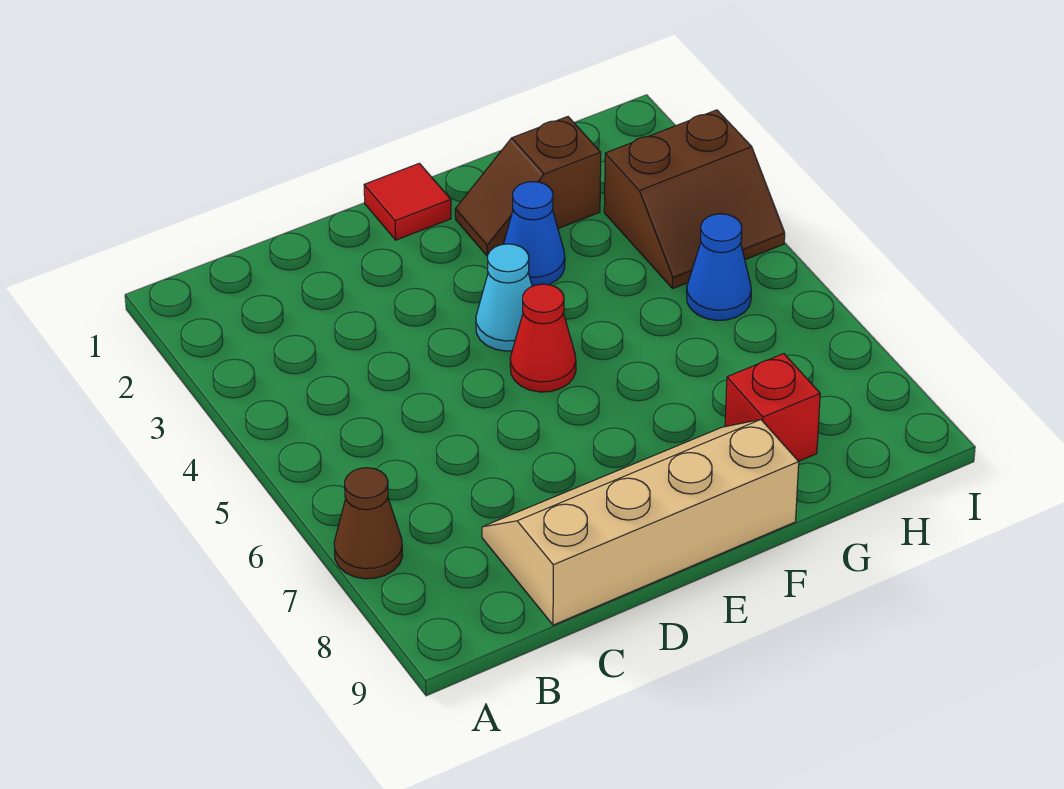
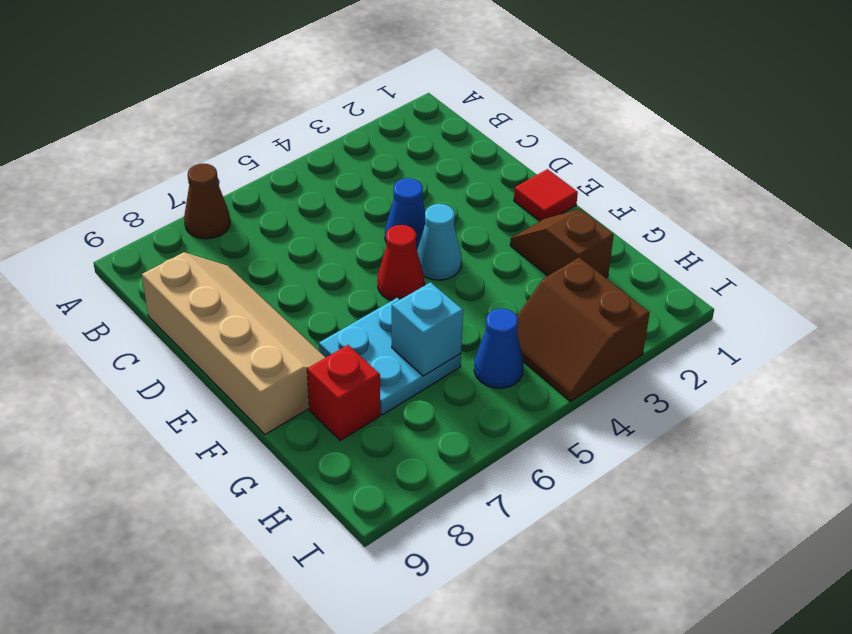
blue 1x1 cone [504,182,565,286] -> blue 1x1 cone moved to [385,178,425,249]
none -> cyan 2x2 plate [319,298,461,415]
none -> cyan 1x1 brick [392,282,463,376]

